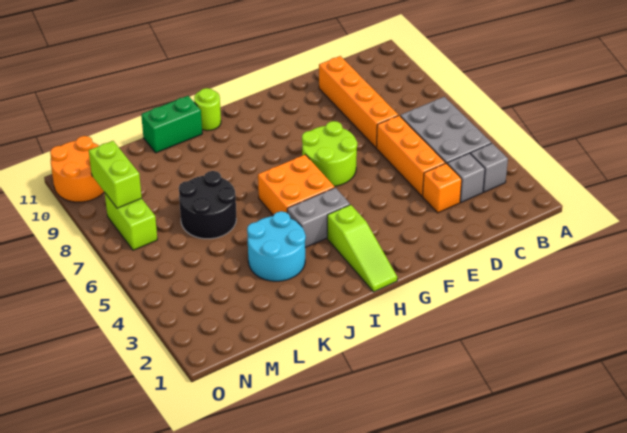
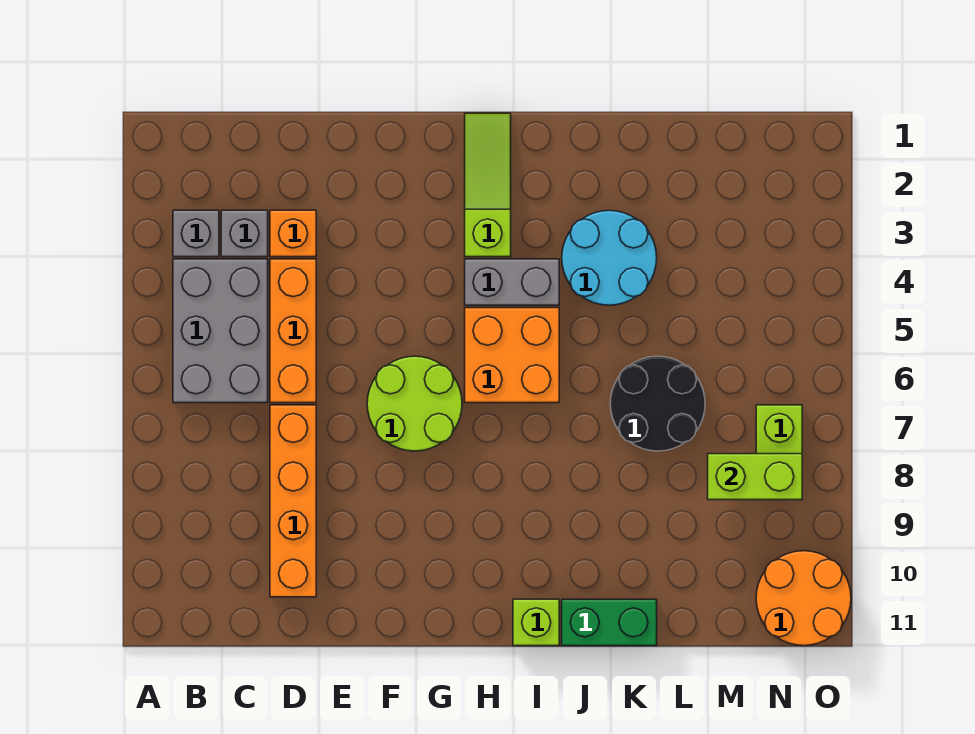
lime 1x1 round brick [194,88,221,131] -> lime 1x1 brick [513,599,559,646]
lime 1x2 brick [89,141,142,208] -> lime 1x2 brick turned to [708,454,802,500]

